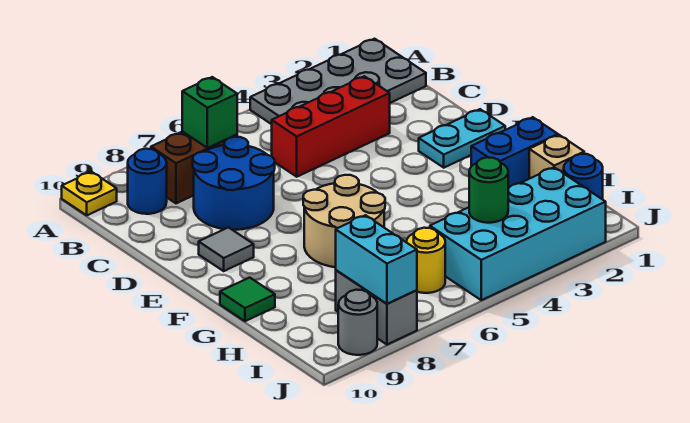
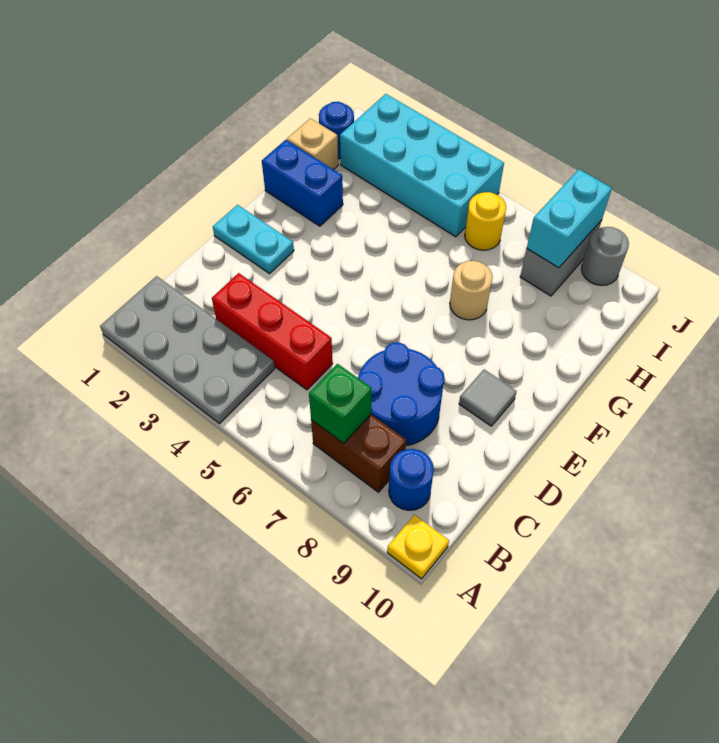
tan 2x2 round brick [303,175,385,267] -> tan 1x1 round brick [450,261,493,320]
green 1x1 tile [220,278,275,321] -> none
green 1x1 round brick [469,157,508,223] -> none

